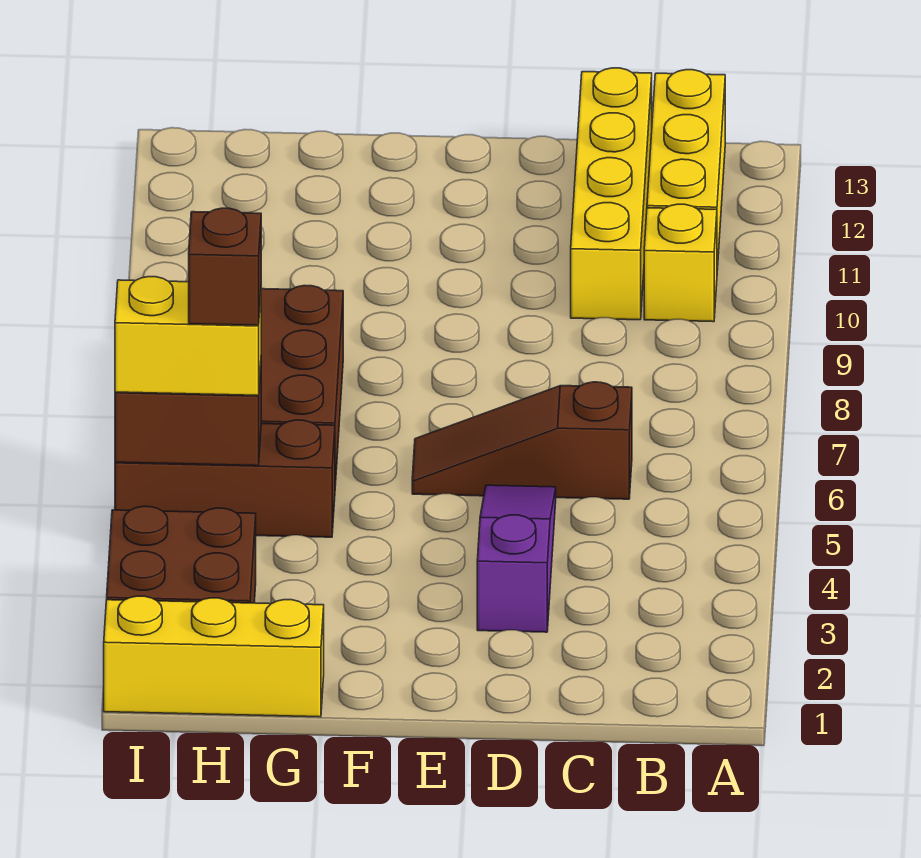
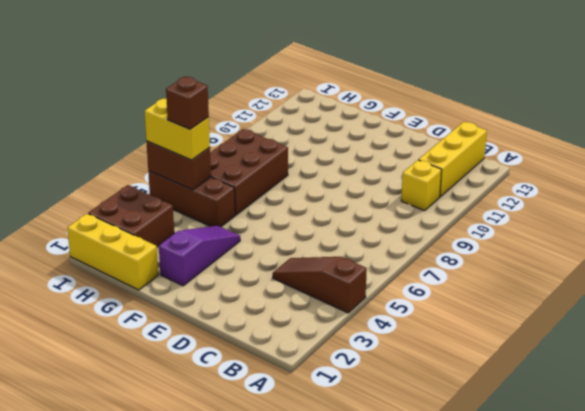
brown 1x3 slope [412,382,632,499] -> brown 1x3 slope moved to [273,257,367,313]
yellow 1x4 brick [571,68,652,320] -> none
purple 1x3 slope [477,485,556,632] -> purple 1x3 slope moved to [159,226,240,286]

